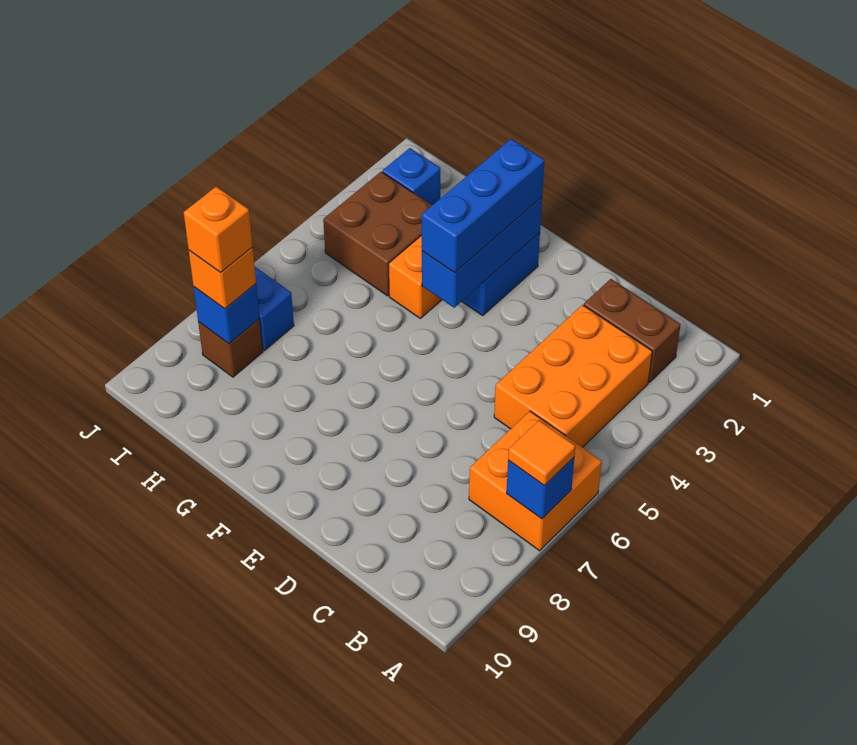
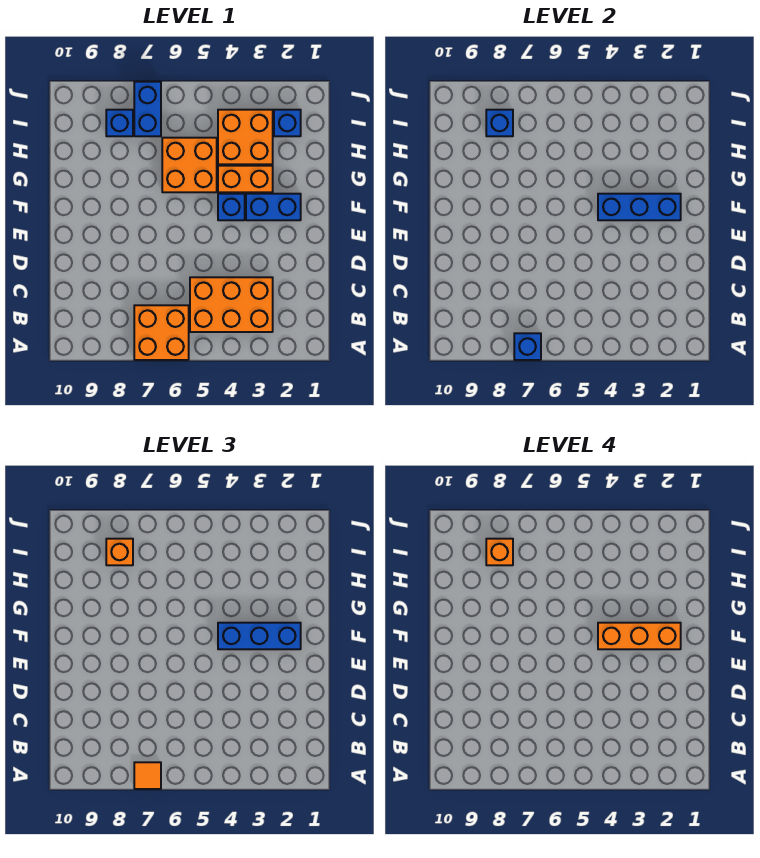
brown 1x2 brick [584,279,681,382] -> none
none -> orange 1x3 brick [598,623,681,649]
none -> blue 1x1 brick [218,194,245,220]
none -> orange 2x2 brick [162,138,217,192]
brown 2x2 brick [323,172,432,296] -> orange 2x2 brick [218,110,273,164]
brown 1x1 brick [198,319,263,377] -> blue 1x1 brick [106,110,133,136]

